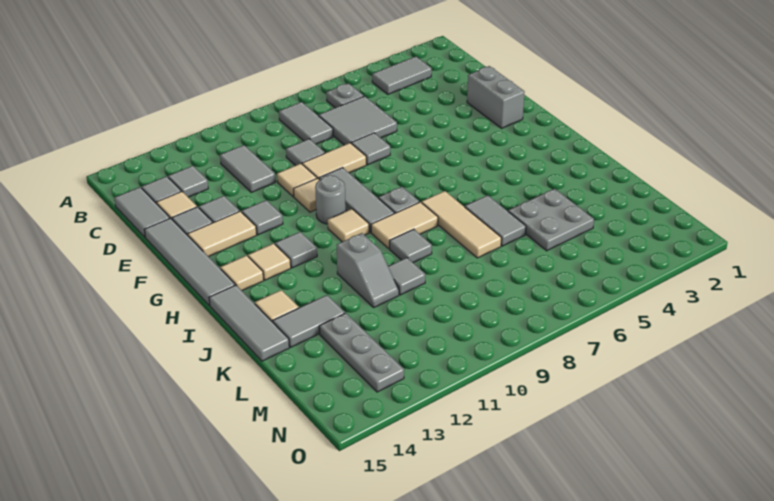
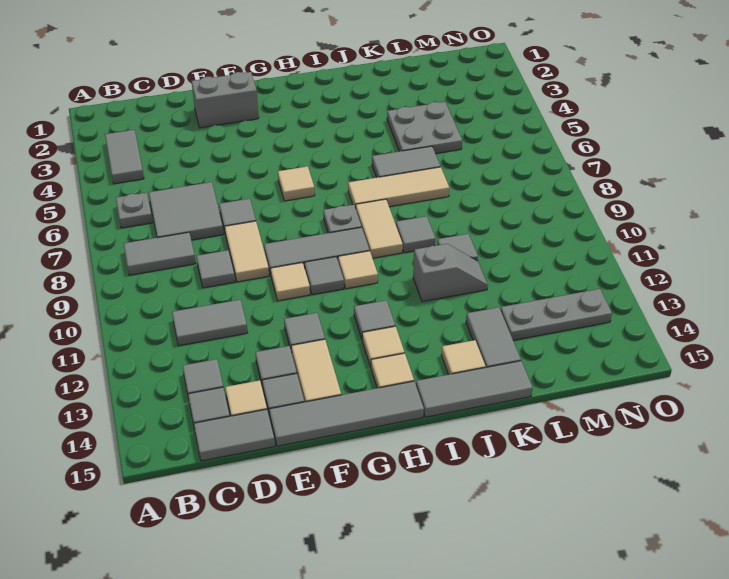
tan 1x1 tile [277,164,317,197] -> tan 1x1 tile moved to [278,166,315,201]
grey 1x1 round brick [315,175,346,224] -> grey 1x1 tile [304,257,344,295]

